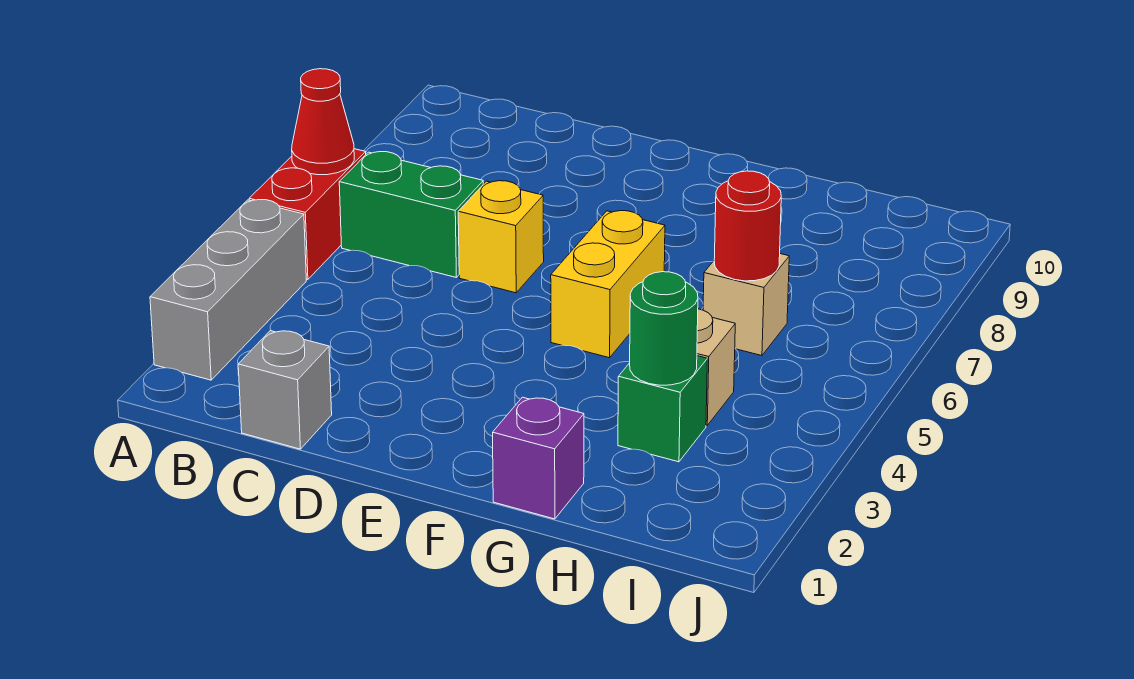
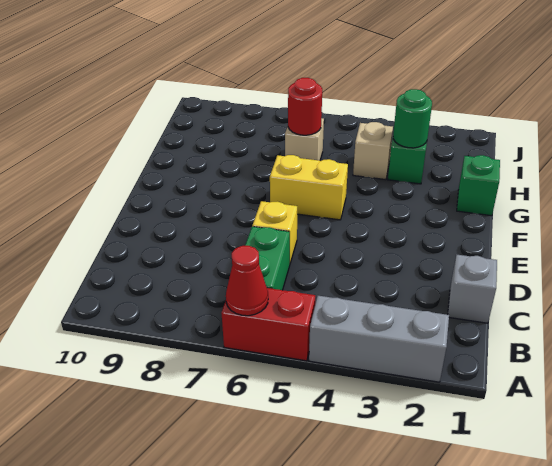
purple 1x1 brick [493,397,584,519] -> green 1x1 brick [457,155,500,216]

